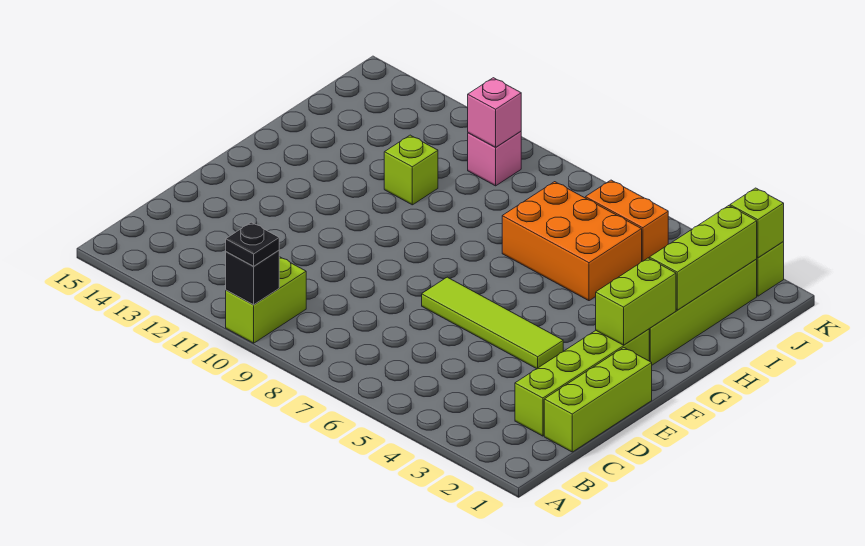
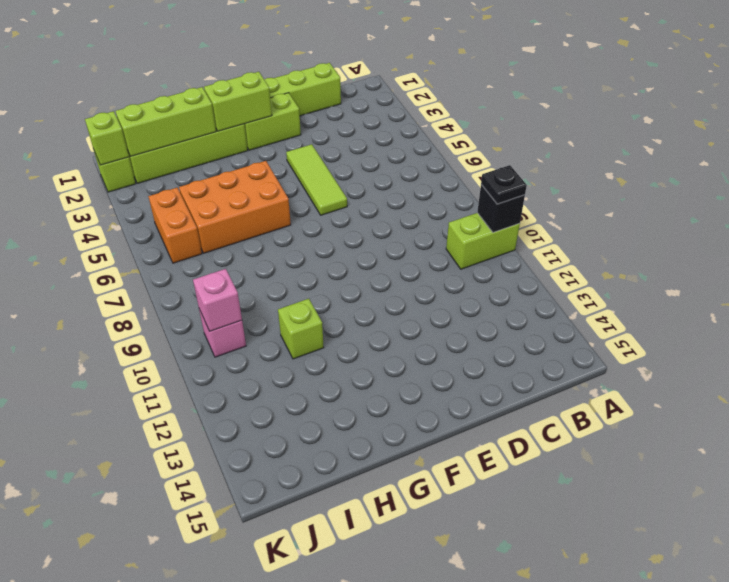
lime 1x4 brick [515,329,649,436] -> lime 1x2 brick [244,93,301,150]
lime 1x4 tile [422,277,563,369] -> lime 1x3 tile [286,144,347,215]
orange 2x3 brick [502,182,642,301] -> orange 2x3 brick turned to [179,161,291,253]

